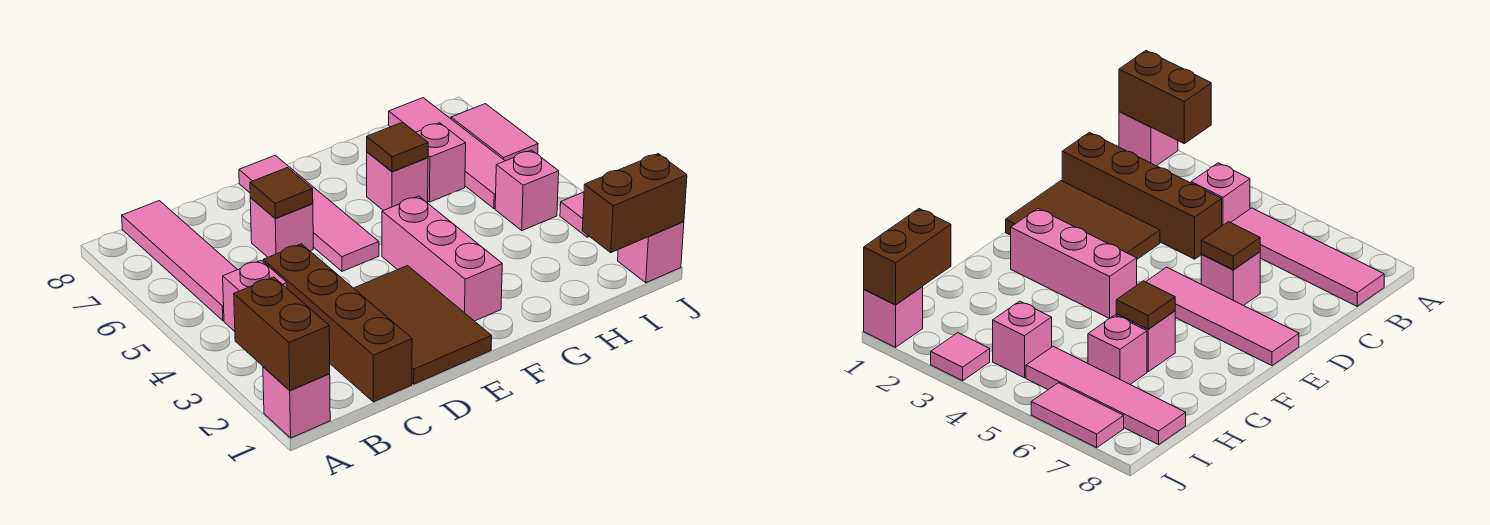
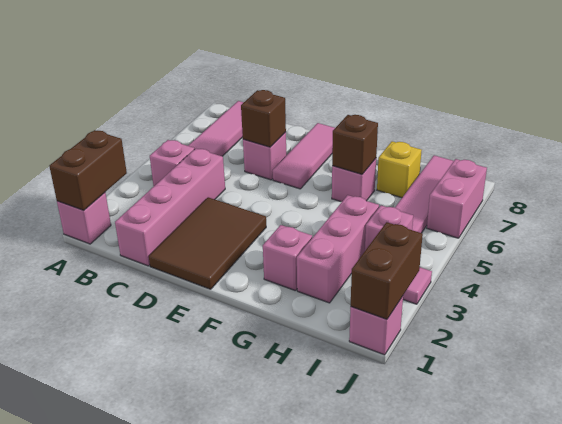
brown 1x4 brick [263,244,412,402] -> pink 1x4 brick [115,149,225,266]
brown 1x1 tile [250,168,313,218] -> brown 1x1 brick [241,90,286,147]
pink 1x4 tile [239,155,379,271] -> pink 1x3 tile [273,123,335,189]
pink 1x3 brick [382,196,502,321] -> pink 1x3 brick moved to [297,195,379,303]
brown 1x1 tile [367,122,428,172] -> brown 1x1 brick [332,115,378,174]
pink 1x1 brick [416,123,466,202] -> pink 1x1 brick moved to [263,225,312,291]
none -> yellow 1x1 brick [377,141,422,198]
brown 1x2 brick [582,154,687,253] -> brown 1x2 brick turned to [351,222,423,319]
pink 1x2 tile [451,104,538,161] -> pink 1x2 brick [427,159,487,238]

